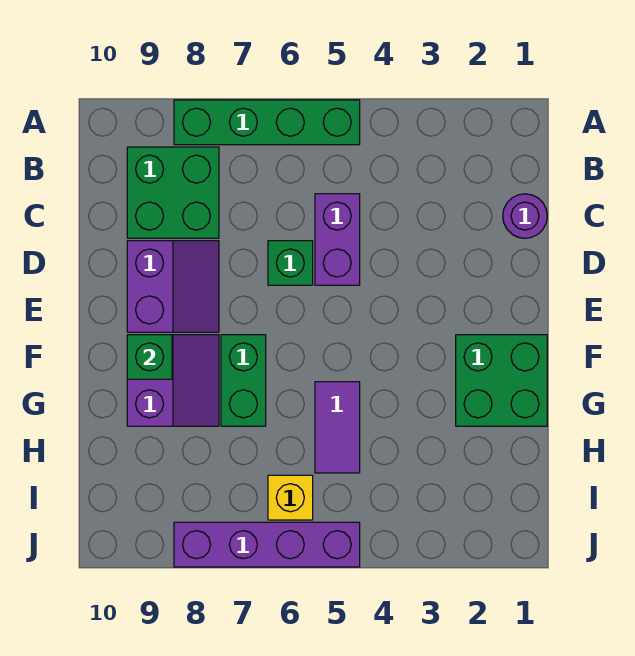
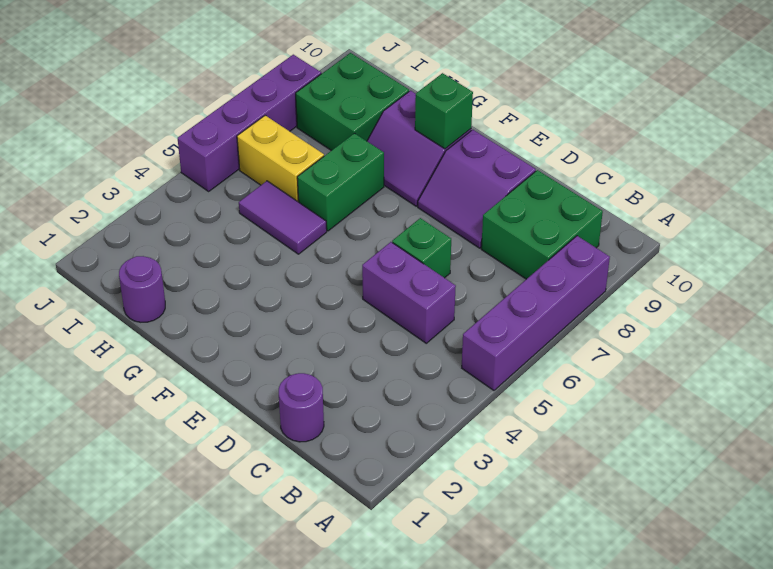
green 1x4 brick [174,100,360,145] -> purple 1x4 brick [462,236,610,391]
green 2x2 brick [456,335,547,426] -> green 2x2 brick moved to [296,53,409,151]
green 1x2 brick [221,335,266,426] -> green 1x2 brick turned to [297,133,384,231]
none -> purple 1x1 round brick [119,256,165,322]
yellow 1x1 brick [268,475,313,520] -> yellow 1x2 brick [237,115,324,202]

